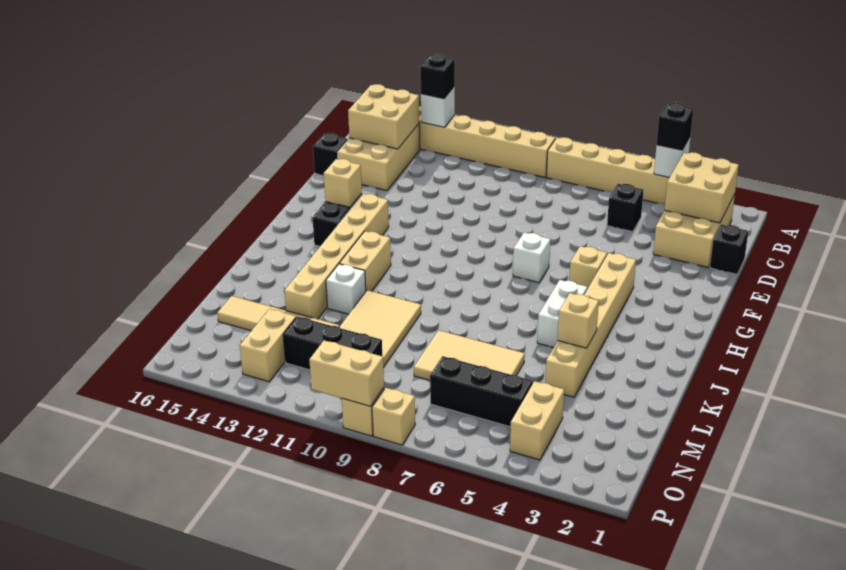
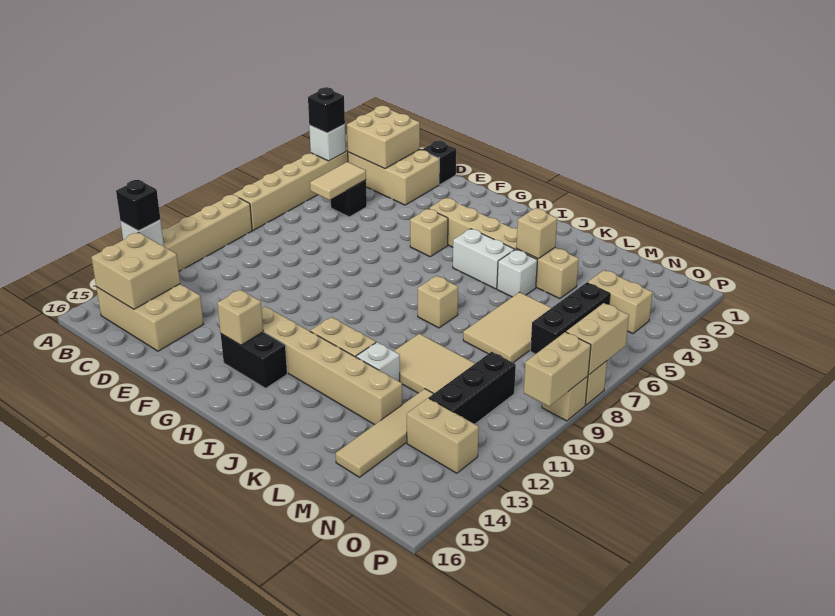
none -> tan 1x2 tile [310,162,366,200]
black 1x1 brick [313,133,348,175] -> none
white 1x1 brick [513,233,550,283] -> white 1x1 brick moved to [497,250,537,297]
none -> tan 1x1 brick [418,276,458,328]
none -> tan 1x2 brick [566,303,629,375]

